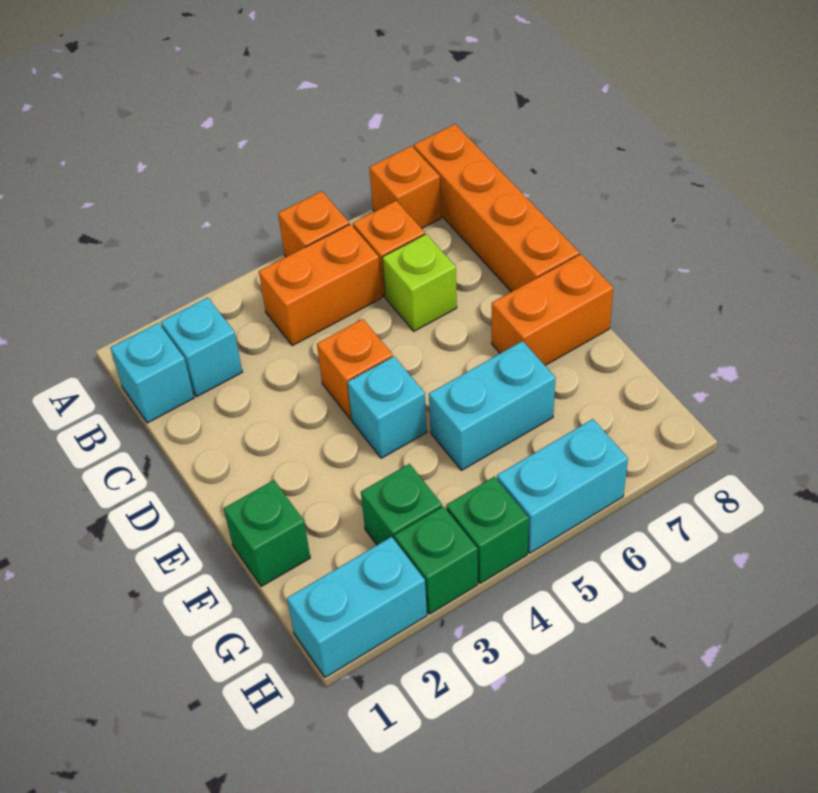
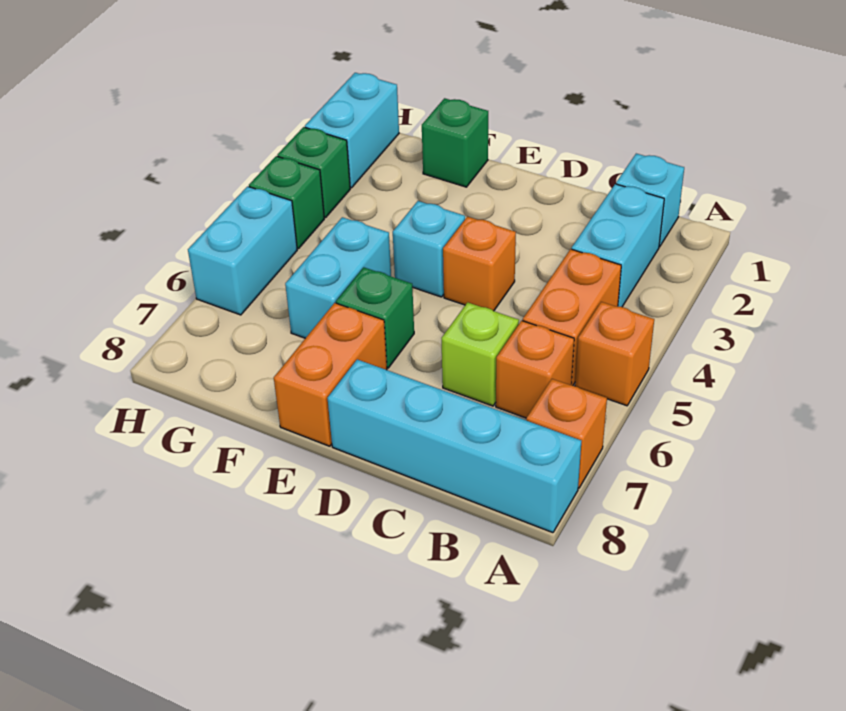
orange 1x4 brick [414,124,579,292] -> cyan 1x4 brick [328,359,581,533]
cyan 1x1 brick [161,297,242,397] -> cyan 1x2 brick [572,184,664,307]
green 1x1 brick [361,464,442,545] -> green 1x1 brick moved to [336,267,414,368]

